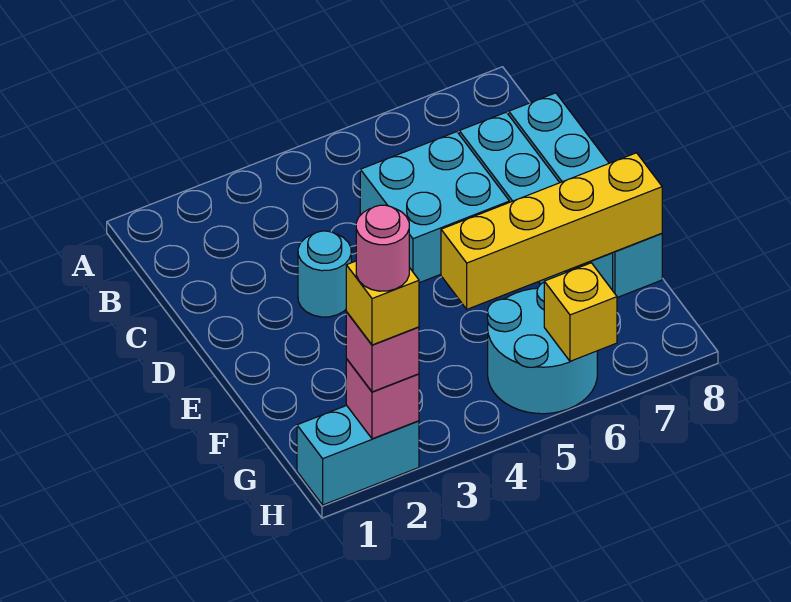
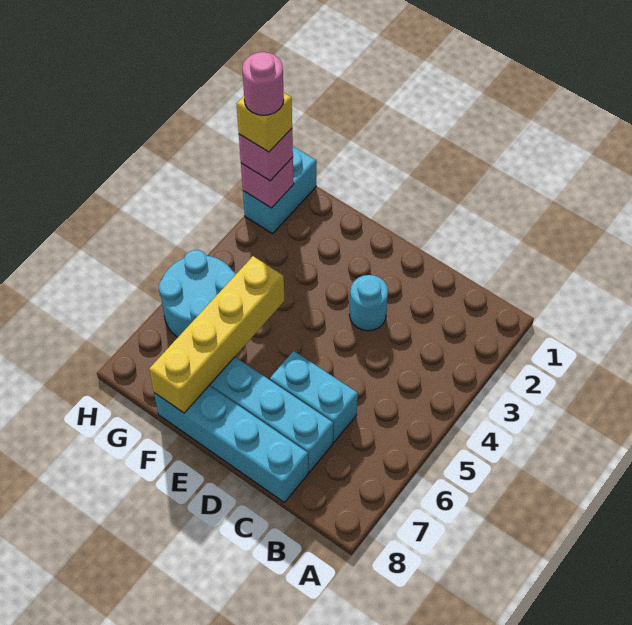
cyan 2x2 brick [360,132,509,283] -> cyan 1x2 brick [270,351,358,442]
yellow 1x1 brick [544,263,617,361] -> none

